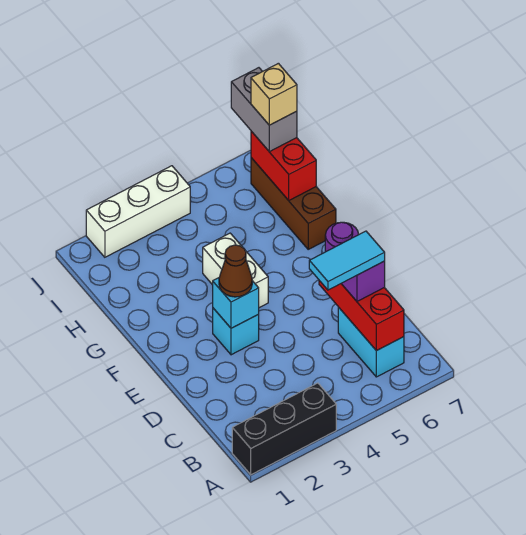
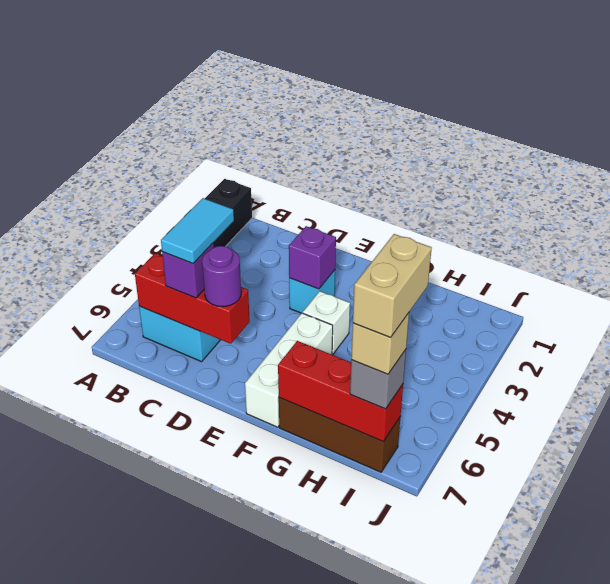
cyan 1x1 brick [213,278,259,328] -> purple 1x1 brick [289,226,336,289]
brown 1x1 cone [219,245,252,297] -> none
white 1x2 brick [203,233,268,308] -> white 1x1 brick [303,291,350,355]
red 1x2 brick [251,131,316,200] -> red 1x3 brick [278,341,403,441]
none -> tan 1x2 brick [353,234,432,338]
grey 1x2 brick [231,68,297,152] -> grey 1x1 brick [350,350,406,409]
white 1x3 brick [86,166,190,257] -> white 1x3 brick moved to [245,313,333,427]

